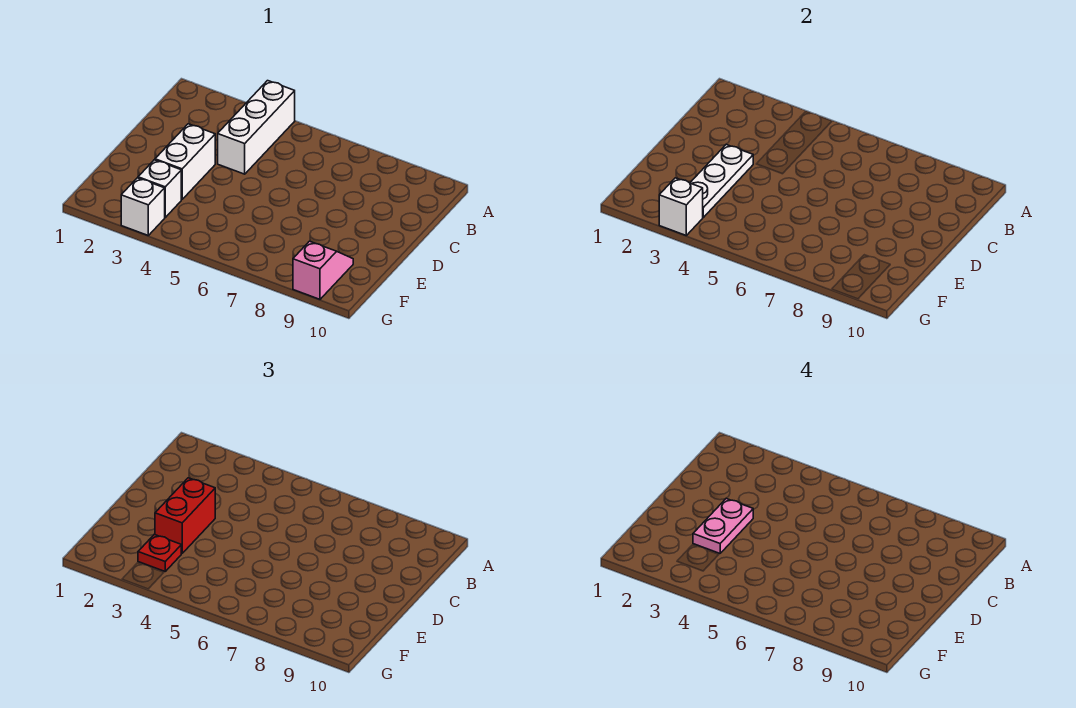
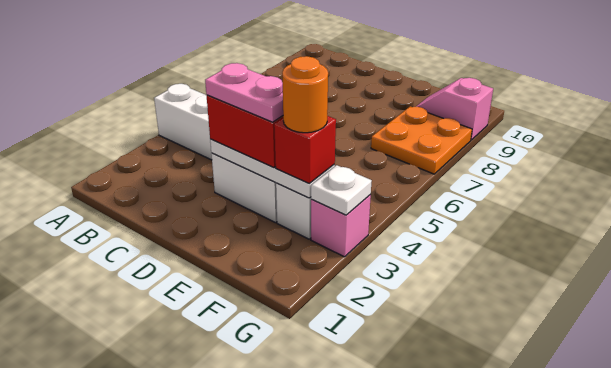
red 1x1 plate [138,535,182,571] -> red 1x1 brick [274,116,336,184]
none -> orange 1x1 round brick [282,56,328,133]
none -> orange 2x2 plate [371,106,472,174]
white 1x1 brick [121,178,165,235] -> pink 1x1 brick [311,195,371,257]
white 1x1 brick [659,178,703,235] -> white 1x1 plate [311,165,372,215]

